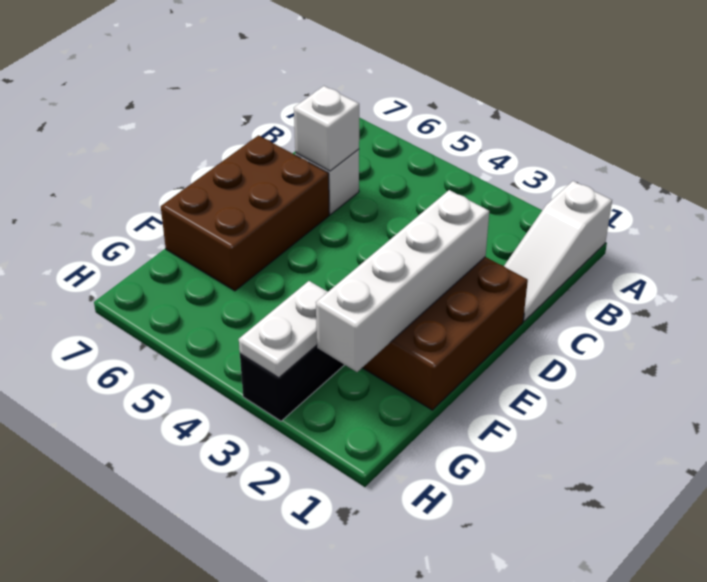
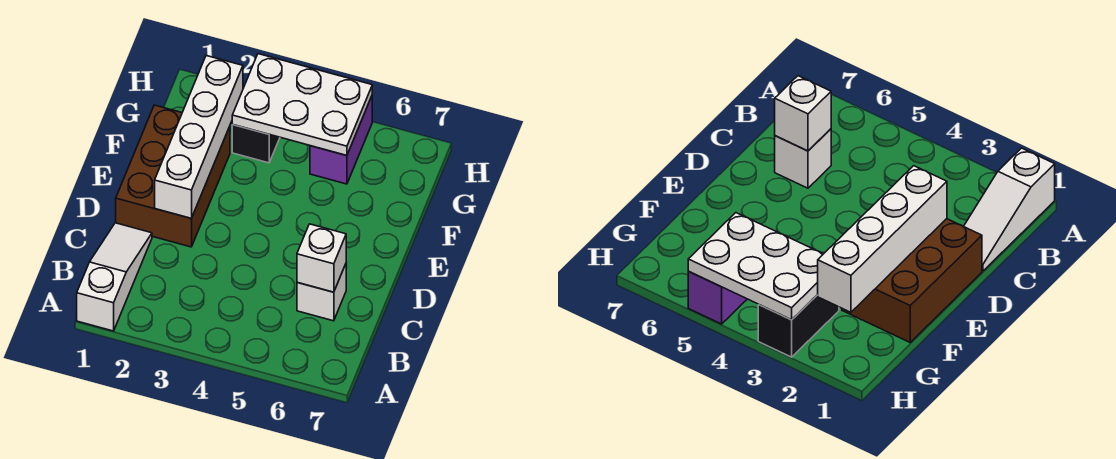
brown 2x3 brick [161,135,329,291] -> none
white 1x2 plate [239,281,327,378] -> white 2x3 plate [232,54,372,156]
none -> purple 1x2 brick [310,96,372,184]

